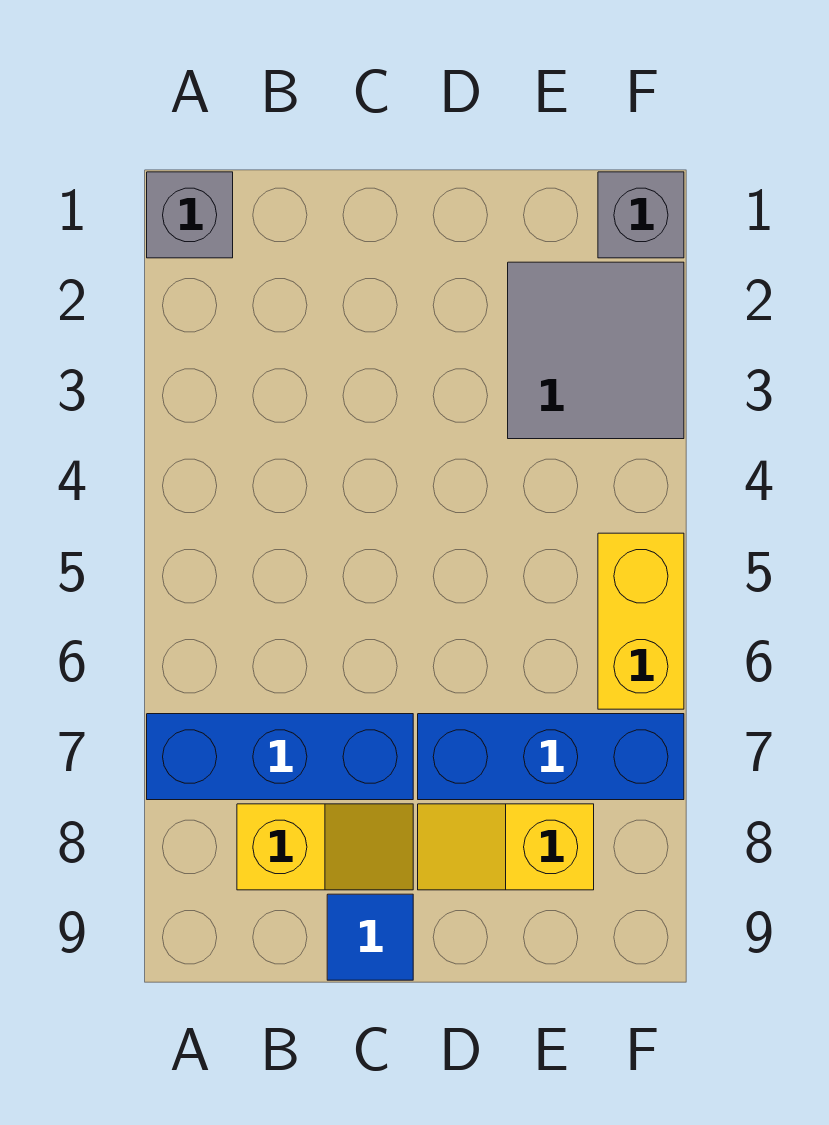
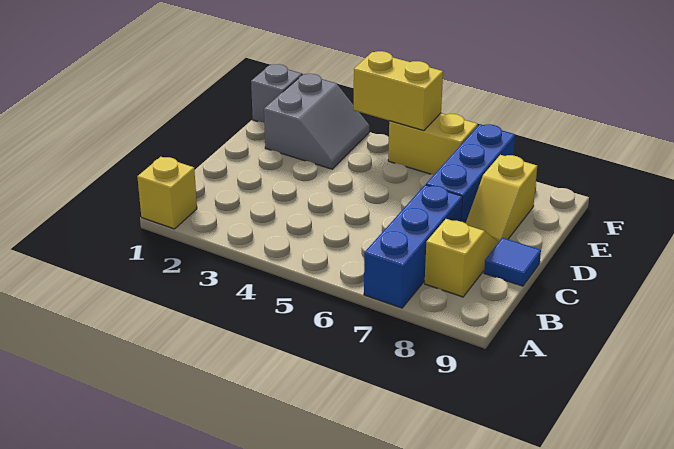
grey 1x1 brick [147,172,233,258] -> yellow 1x1 brick [137,157,197,229]
grey 2x2 tile [508,262,684,439] -> grey 2x2 slope [264,74,369,169]
none -> yellow 1x2 brick [354,51,443,131]

